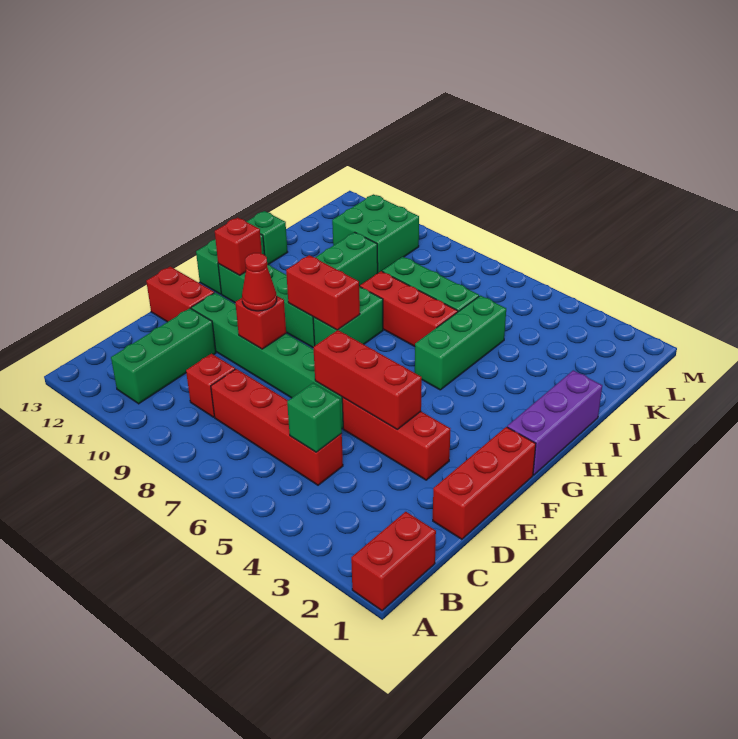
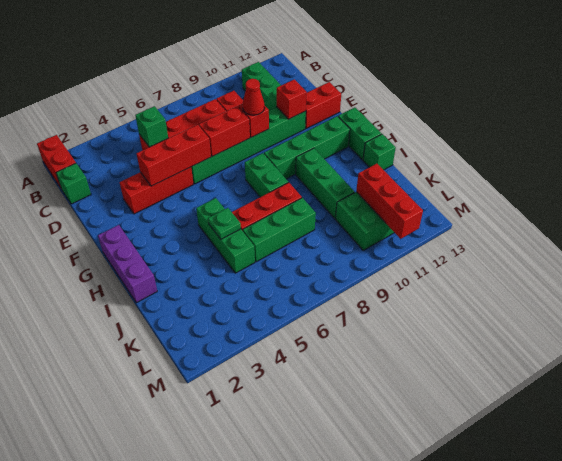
none -> green 1x1 brick [56,163,91,204]
red 1x3 brick [433,427,536,539] -> red 1x3 brick moved to [356,164,423,239]
red 1x2 brick [286,255,360,330] -> red 1x2 brick moved to [199,106,250,156]
red 1x1 brick [215,217,262,275] -> red 1x1 brick moved to [277,79,307,119]
none -> green 1x1 plate [208,208,241,239]

